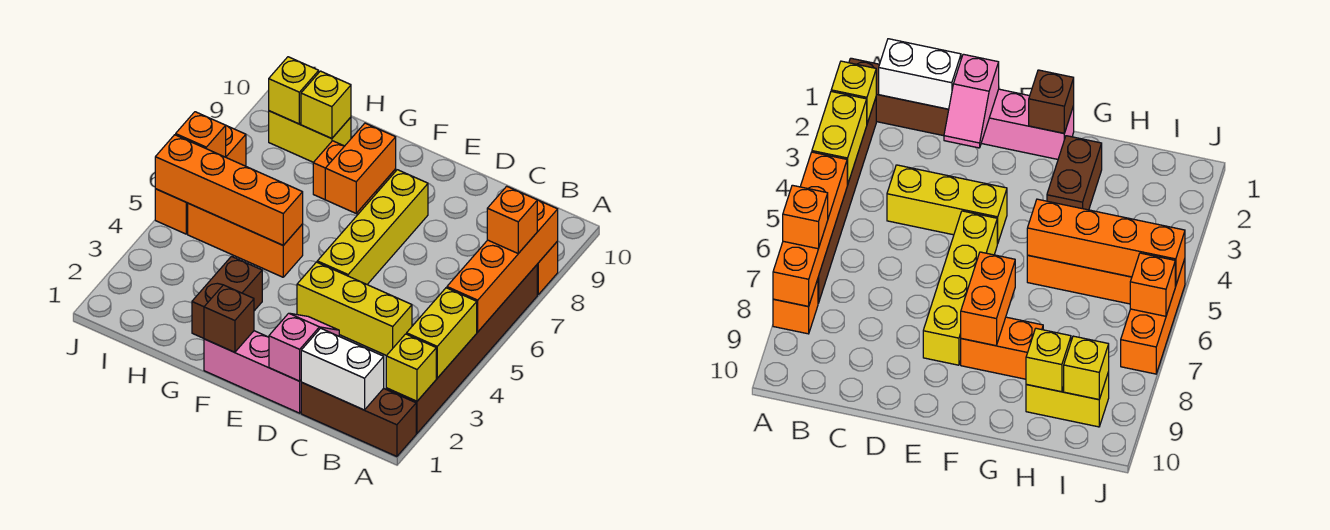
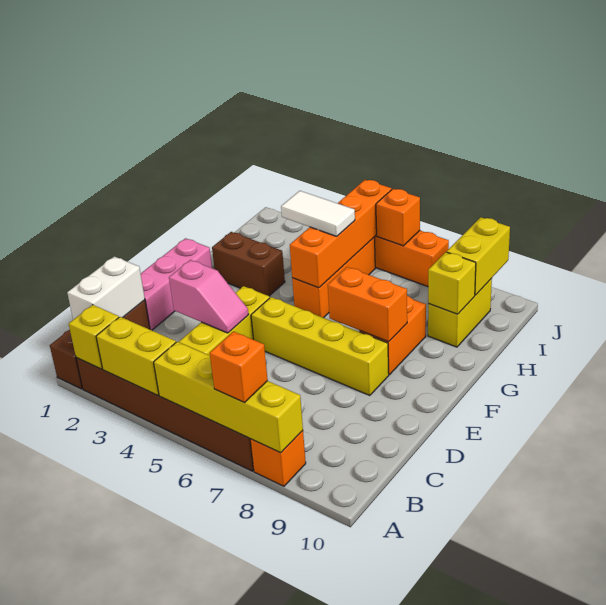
orange 1x4 brick [447,200,558,332] -> yellow 1x4 brick [154,342,303,453]
pink 1x2 slope [269,313,339,381] -> pink 1x2 slope moved to [169,260,249,333]
brown 1x1 brick [204,285,254,352] -> none
none -> white 1x2 tile [281,191,355,236]
yellow 1x1 brick [269,57,319,124] -> yellow 1x2 brick [447,217,510,295]

